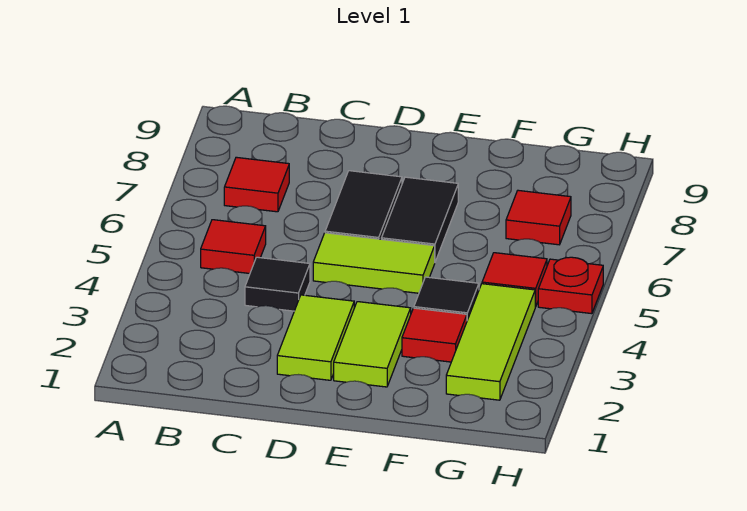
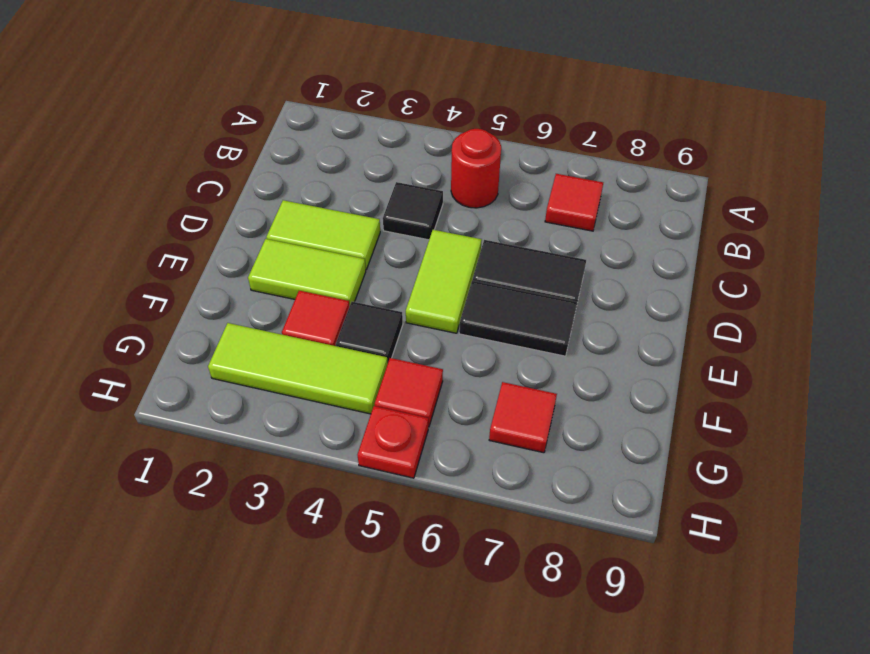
red 1x1 tile [201,220,266,273] -> red 1x1 round brick [451,129,501,208]

